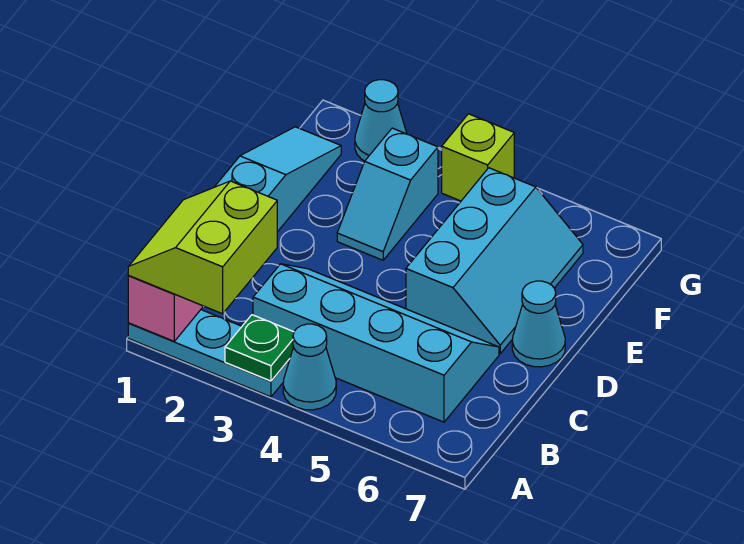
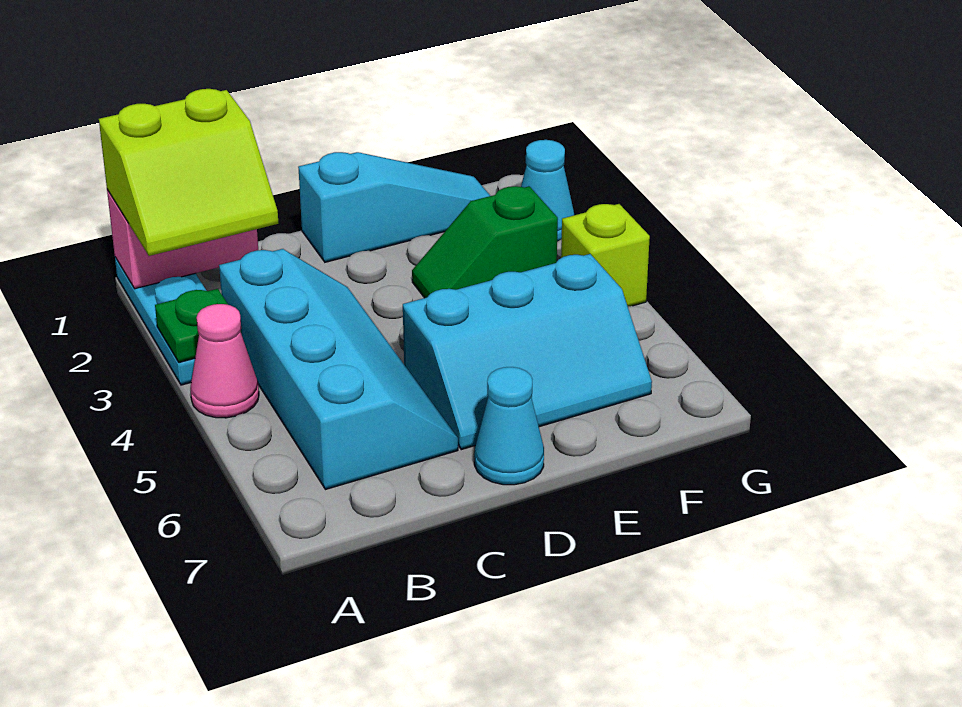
lime 2x2 slope [128,181,277,314] -> lime 2x2 slope turned to [99,89,278,256]
cyan 1x1 cone [283,324,336,410] -> pink 1x1 cone [190,304,259,418]
cyan 1x2 slope [337,128,438,260] -> green 1x2 slope [412,186,558,298]

